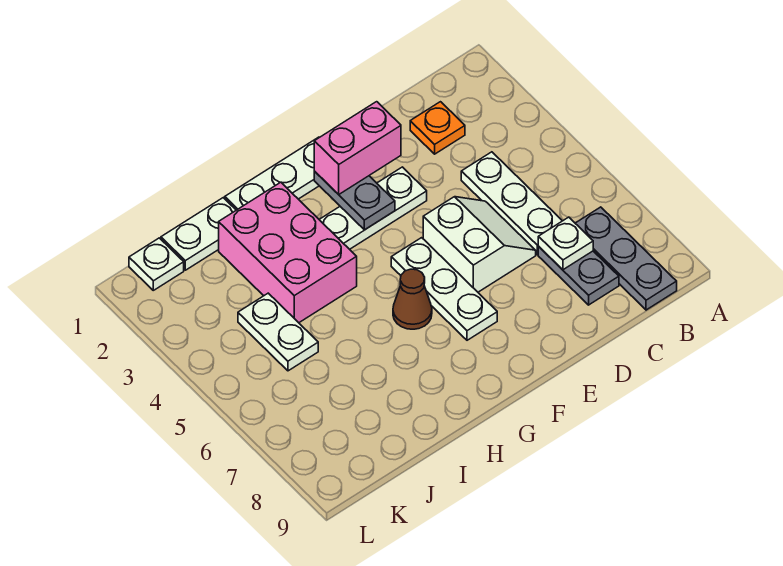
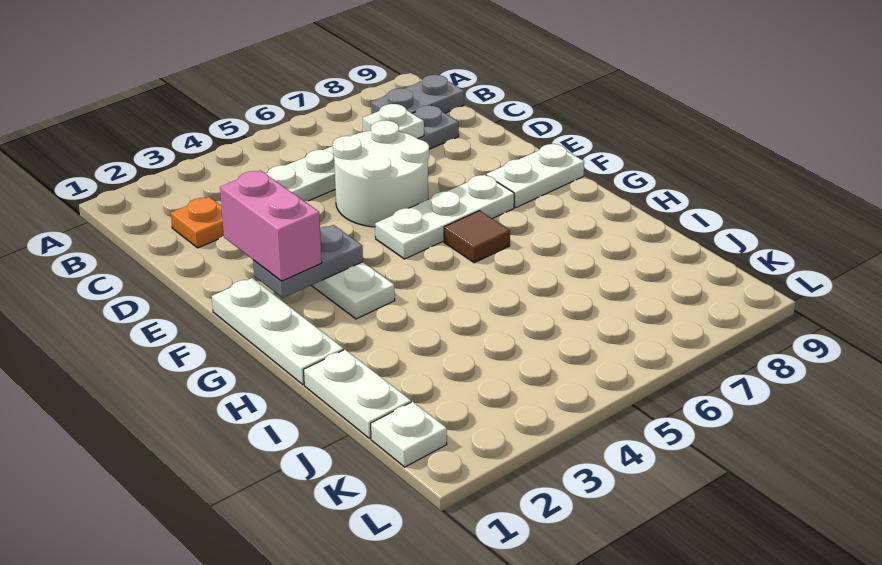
grey 1x3 plate [575,207,677,310] -> grey 1x2 plate [371,75,464,114]
white 2x2 slope [423,197,536,292] -> white 2x2 round brick [333,121,429,227]
brown 1x1 cone [393,269,432,329] -> brown 1x1 tile [444,211,510,263]
pink 2x3 brick [219,182,357,323] -> none
white 1x2 plate [238,293,318,371] -> white 1x2 plate moved to [486,144,584,207]

